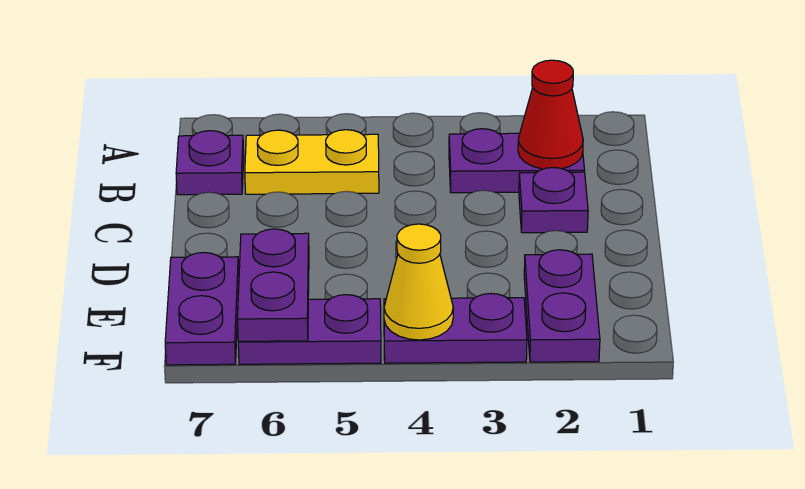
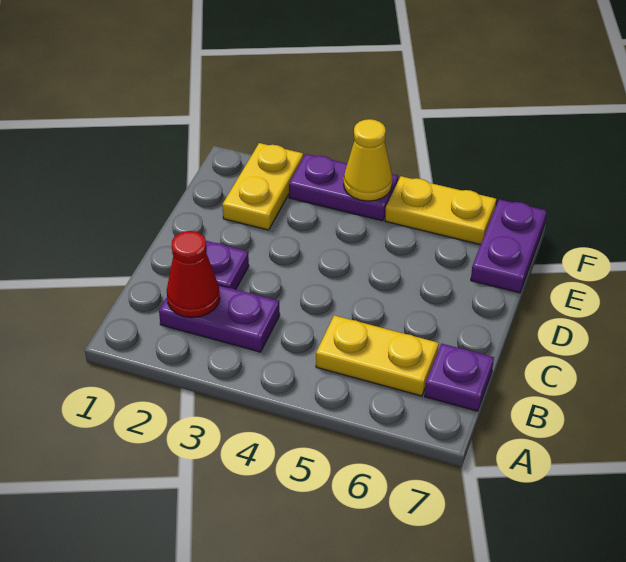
purple 1x2 plate [524,250,600,362] -> yellow 1x2 plate [222,143,303,230]
purple 1x2 plate [238,229,309,341] -> none
purple 1x2 plate [238,295,381,364] -> yellow 1x2 plate [385,176,496,245]

